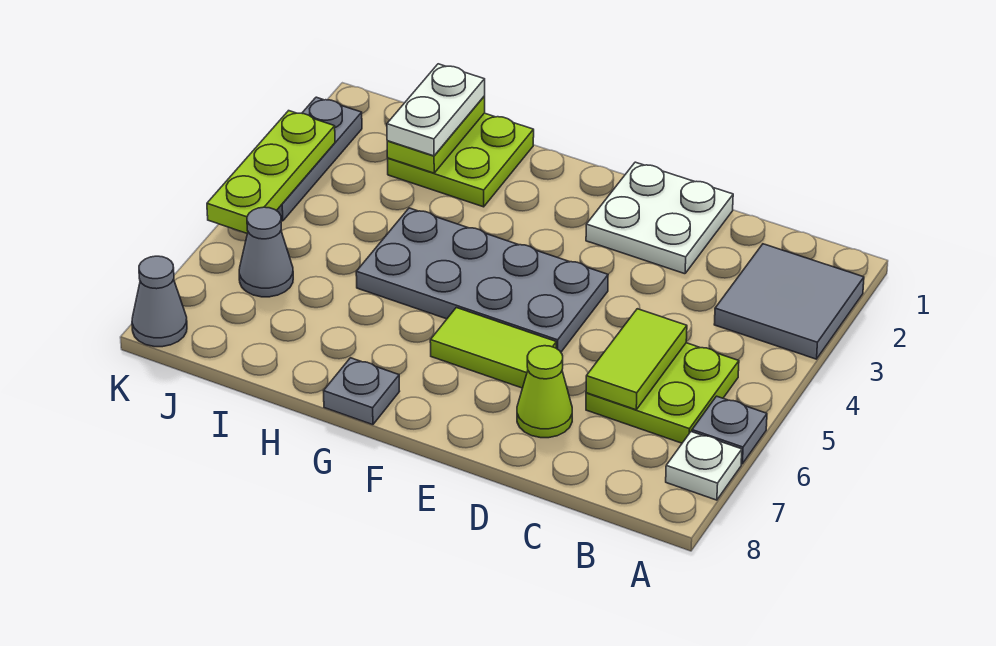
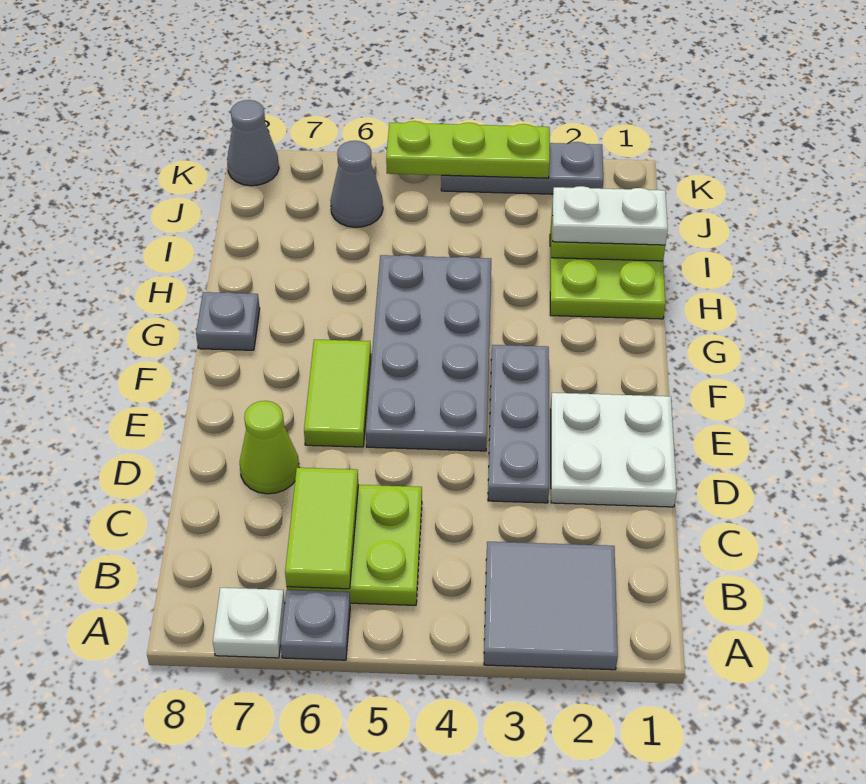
lime 1x2 tile [586,309,687,410] -> lime 1x2 tile turned to [285,468,358,589]
none -> grey 1x3 plate [488,345,549,503]

